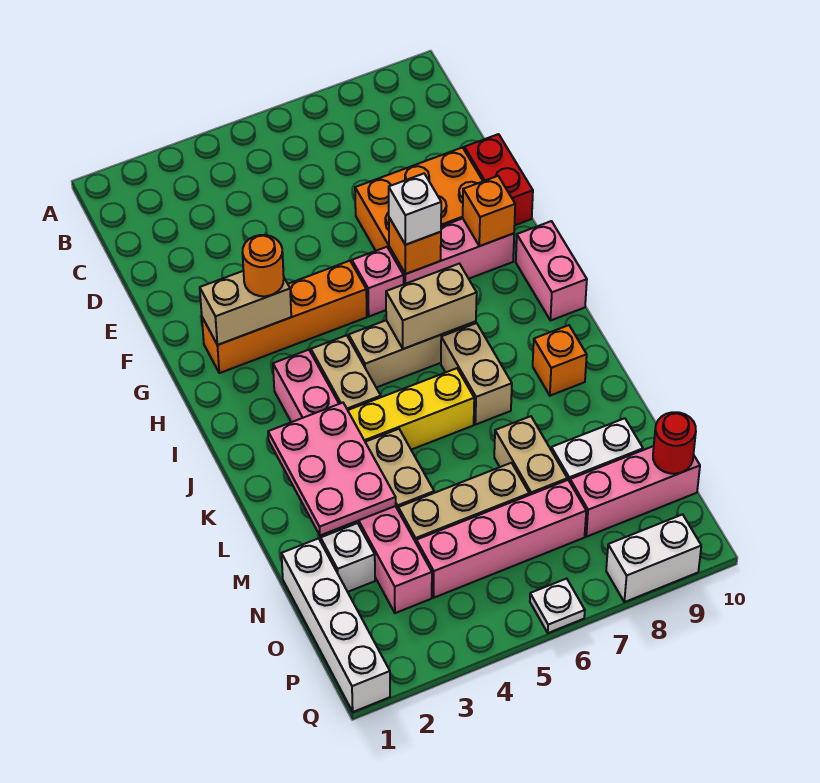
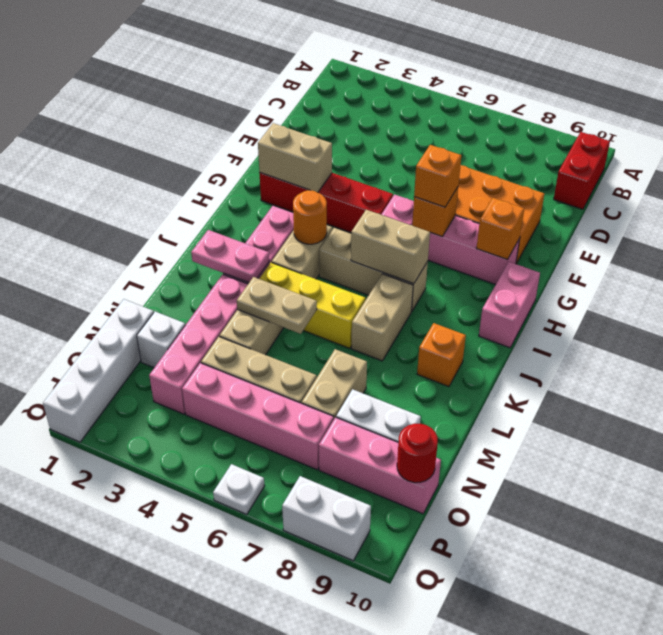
red 1x2 brick [464,134,533,225] -> red 1x2 brick moved to [554,132,610,209]
orange 1x4 brick [202,261,367,373] -> red 1x4 brick [260,173,393,233]
orange 1x1 round brick [243,235,284,296] -> orange 1x1 round brick moved to [293,190,327,244]
white 1x1 brick [389,174,441,245] -> orange 1x1 brick [414,145,461,207]
pink 2x3 plate [268,403,396,535] -> pink 1x2 plate [191,230,269,283]
none -> tan 1x2 plate [237,277,317,334]

